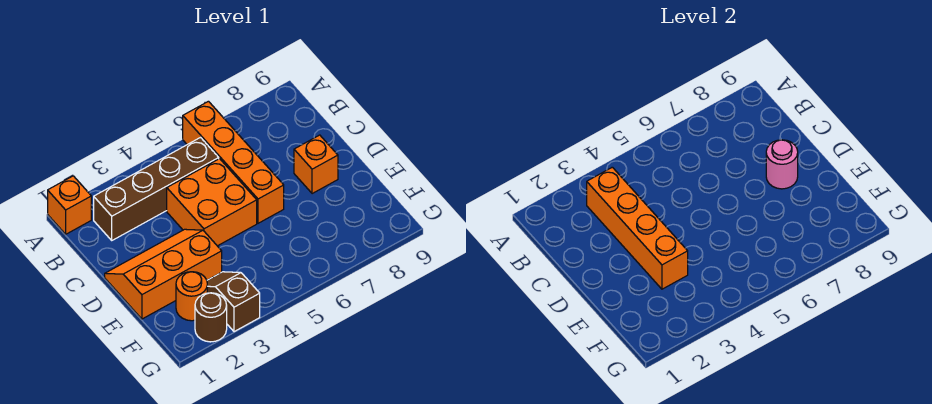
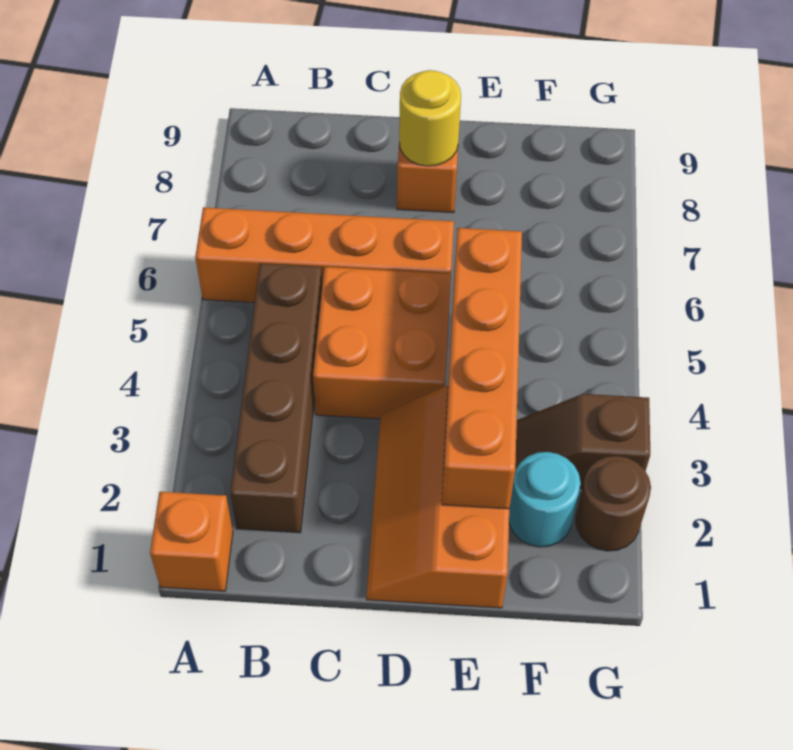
orange 1x4 brick [587,167,688,289] -> orange 1x4 brick turned to [442,228,522,509]
pink 1x1 round brick [766,140,798,189] -> yellow 1x1 round brick [399,70,461,166]
orange 1x1 round brick [176,272,207,321] -> cyan 1x1 round brick [509,452,581,547]

